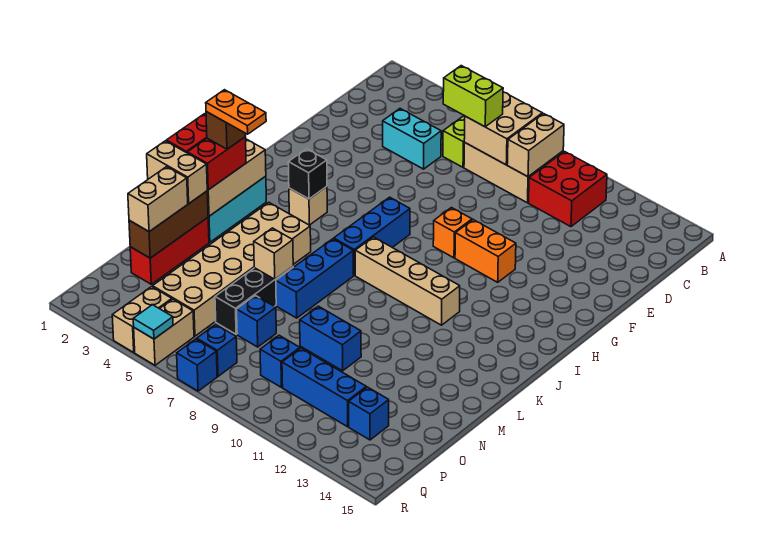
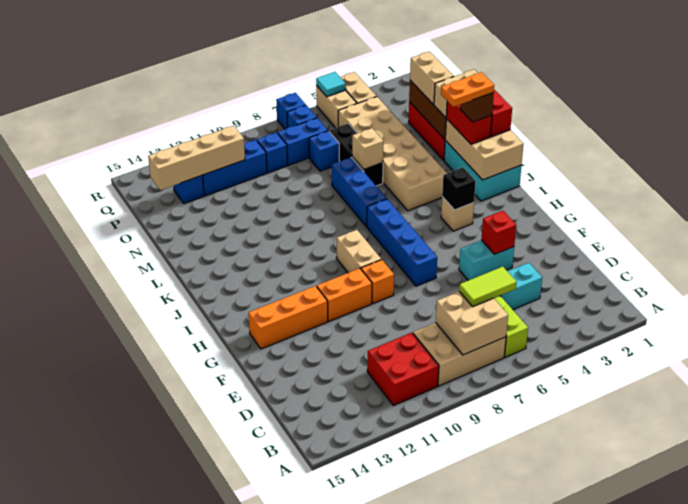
tan 1x2 brick [507,114,564,177] -> tan 1x2 brick moved to [337,230,381,273]
lime 1x2 brick [443,66,503,127] -> lime 1x2 tile [459,267,517,307]
none -> cyan 1x2 brick [459,240,514,280]
none -> red 1x1 brick [481,211,516,254]
none -> orange 1x3 brick [249,286,328,349]
blue 1x3 brick [334,197,410,275] -> blue 1x4 brick [367,199,437,286]
tan 1x4 brick [355,237,460,325] -> tan 1x4 brick moved to [148,126,245,190]
blue 1x2 brick [300,306,361,371] -> blue 1x2 brick moved to [278,118,328,165]

